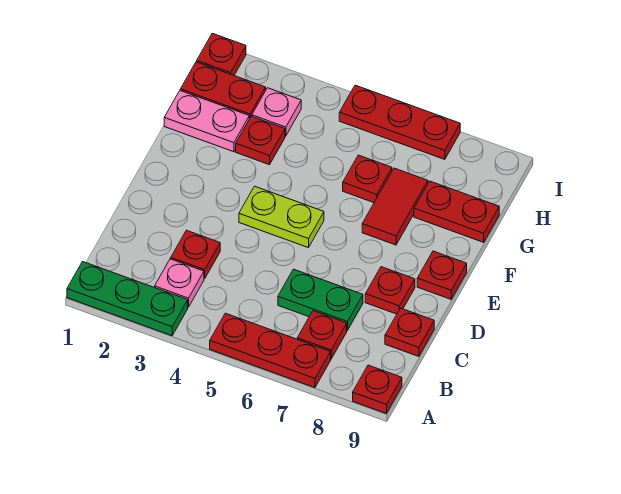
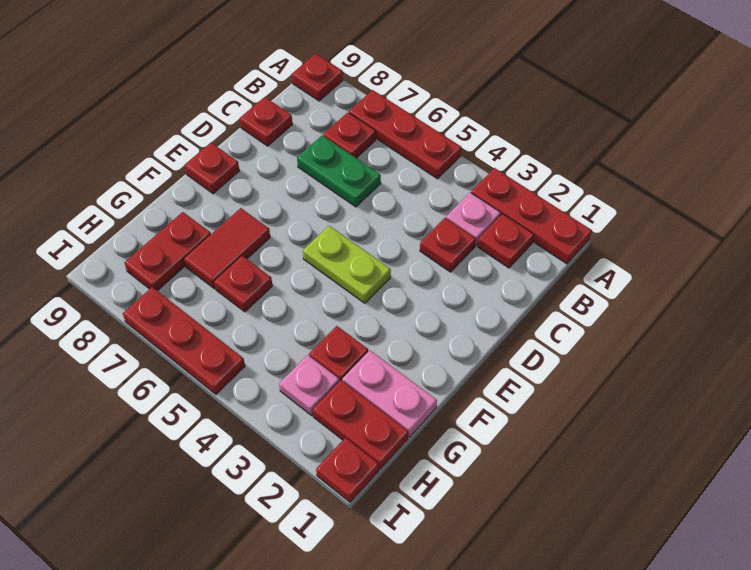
green 1x3 plate [67,262,188,336] -> red 1x3 plate [471,168,592,264]
red 1x1 plate [365,267,415,314] -> red 1x1 plate moved to [478,214,534,268]
red 1x2 plate [414,181,499,242] -> red 1x2 plate turned to [124,212,211,291]

